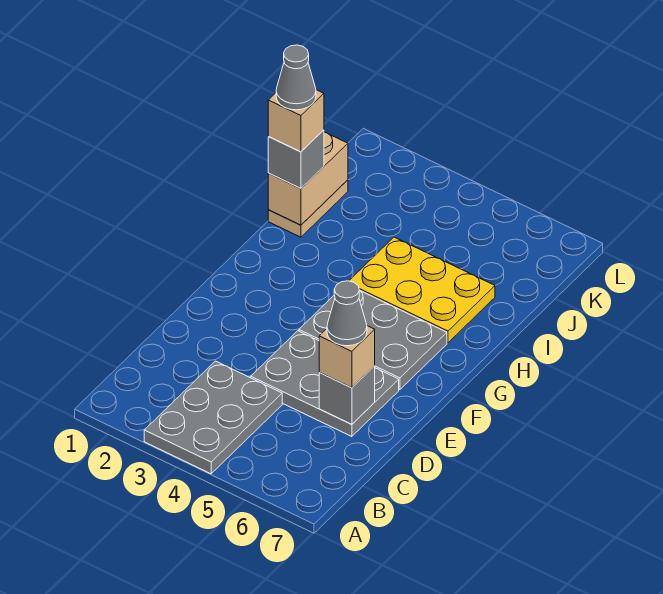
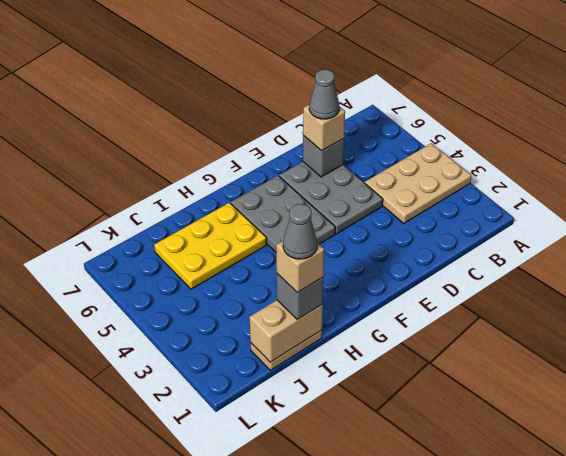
grey 2x3 plate [144,361,282,474] -> tan 2x3 plate [365,143,471,223]
yellow 2x3 plate [349,237,495,343] -> yellow 2x3 plate turned to [154,203,267,289]

